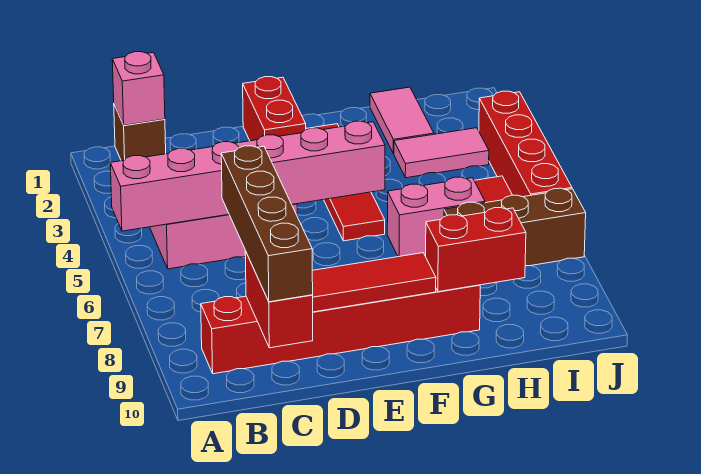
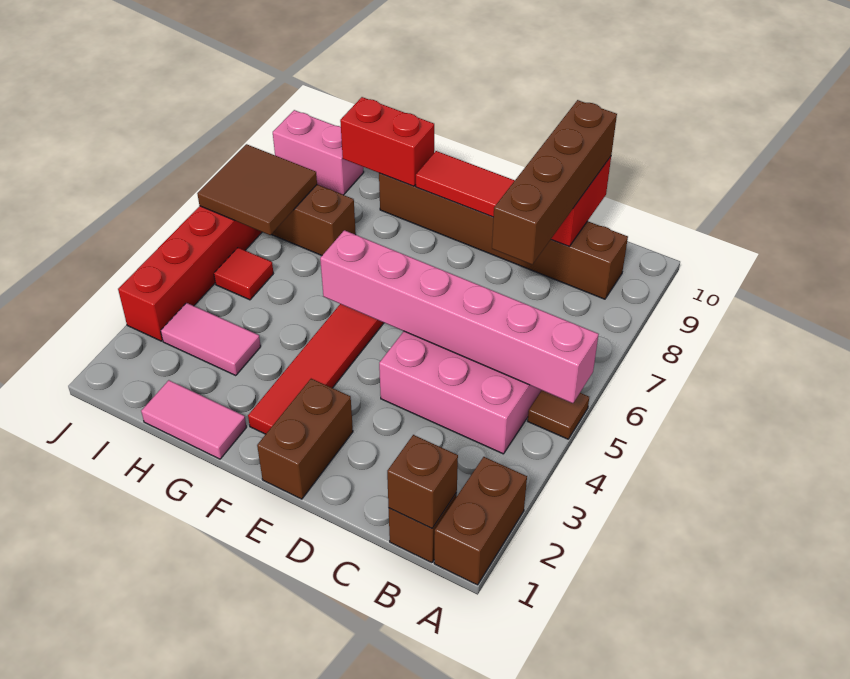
none -> brown 1x2 brick [434,457,527,585]
none -> brown 1x1 tile [528,390,589,439]
pink 1x1 brick [112,52,165,125] -> brown 1x1 brick [387,435,458,528]
red 1x6 brick [201,285,480,374] -> brown 1x6 brick [379,173,628,299]
red 1x2 brick [243,77,306,141] -> brown 1x2 brick [257,379,353,499]
pink 1x2 brick [387,177,485,257] -> pink 1x2 brick moved to [273,110,364,195]
pink 1x2 tile [370,87,434,154] -> pink 1x2 tile turned to [141,380,246,459]
none -> brown 2x2 tile [197,144,317,235]

